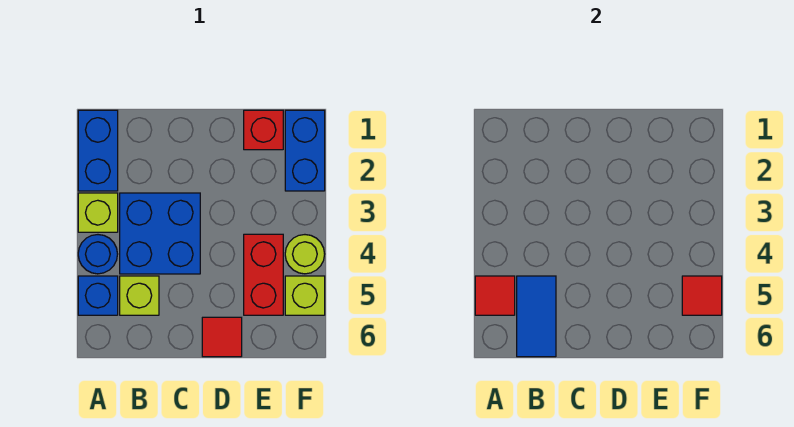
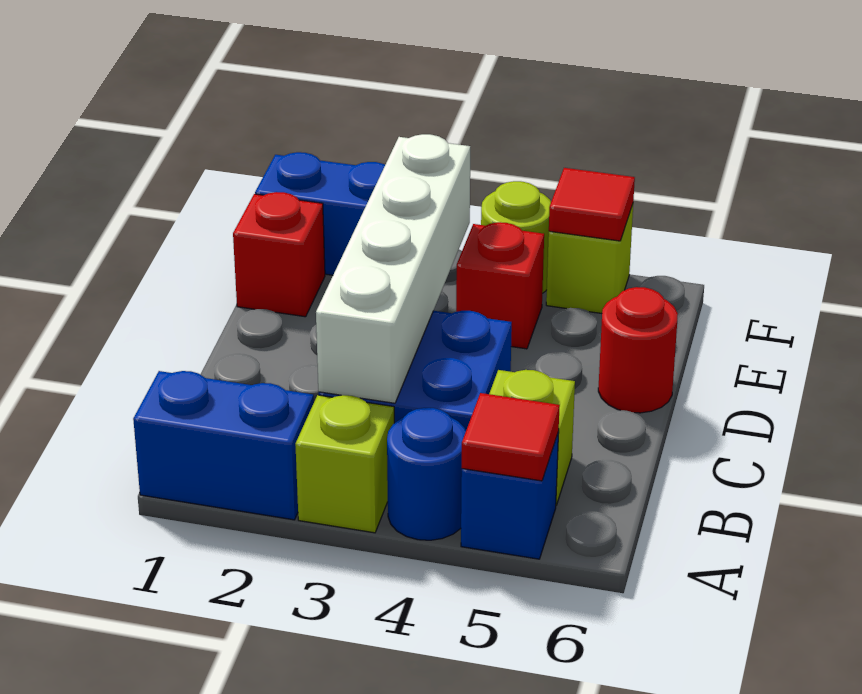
none -> white 1x4 brick [316,134,470,403]
blue 1x2 tile [517,276,556,357] -> none
red 1x1 tile [202,317,242,357] -> red 1x1 round brick [598,287,678,413]
red 1x2 brick [244,234,283,315] -> red 1x1 brick [456,222,544,349]

